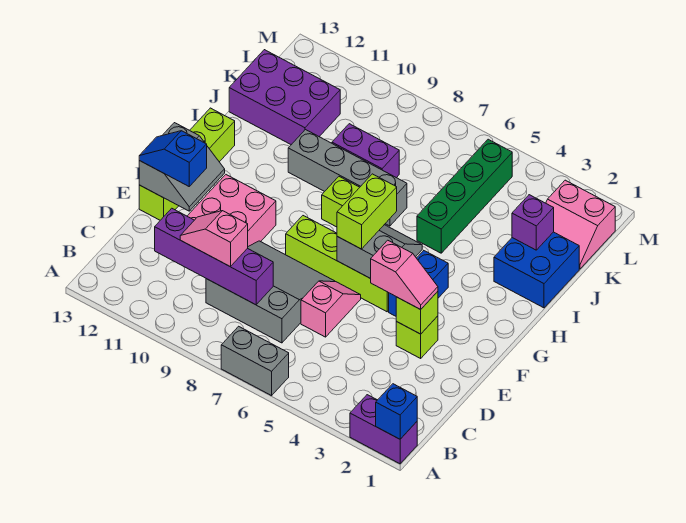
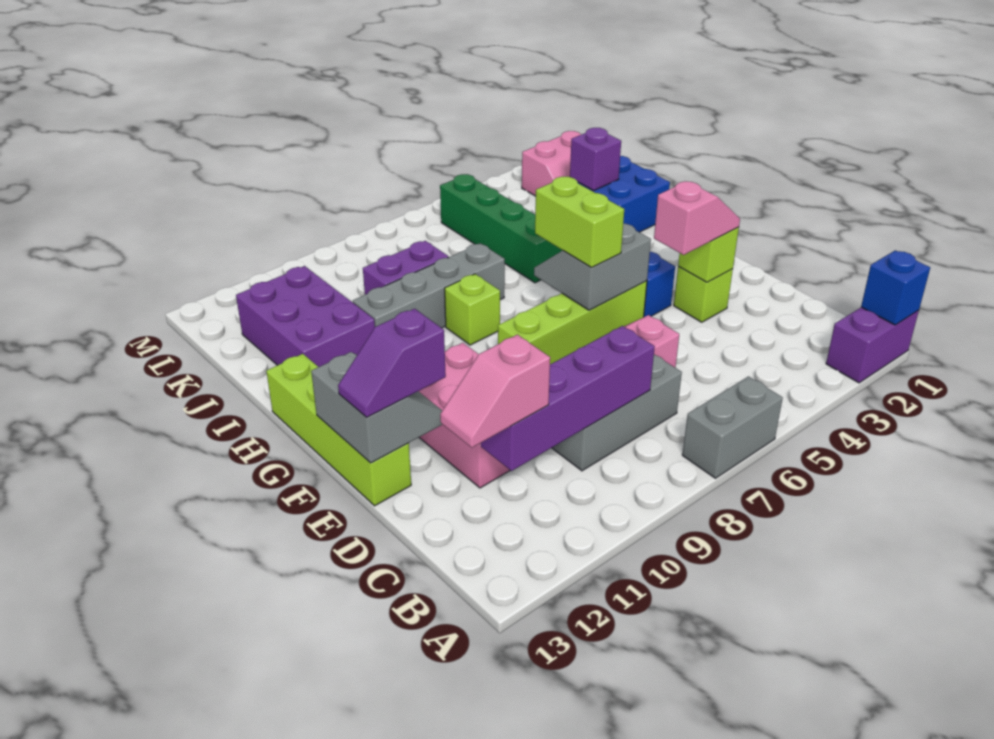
pink 1x2 slope [180,211,248,267] -> pink 1x2 slope moved to [440,335,550,448]
blue 1x2 slope [139,131,207,186] -> purple 1x2 slope [338,309,446,417]
purple 2x3 brick [229,50,340,145] -> purple 2x3 brick turned to [236,266,375,367]

